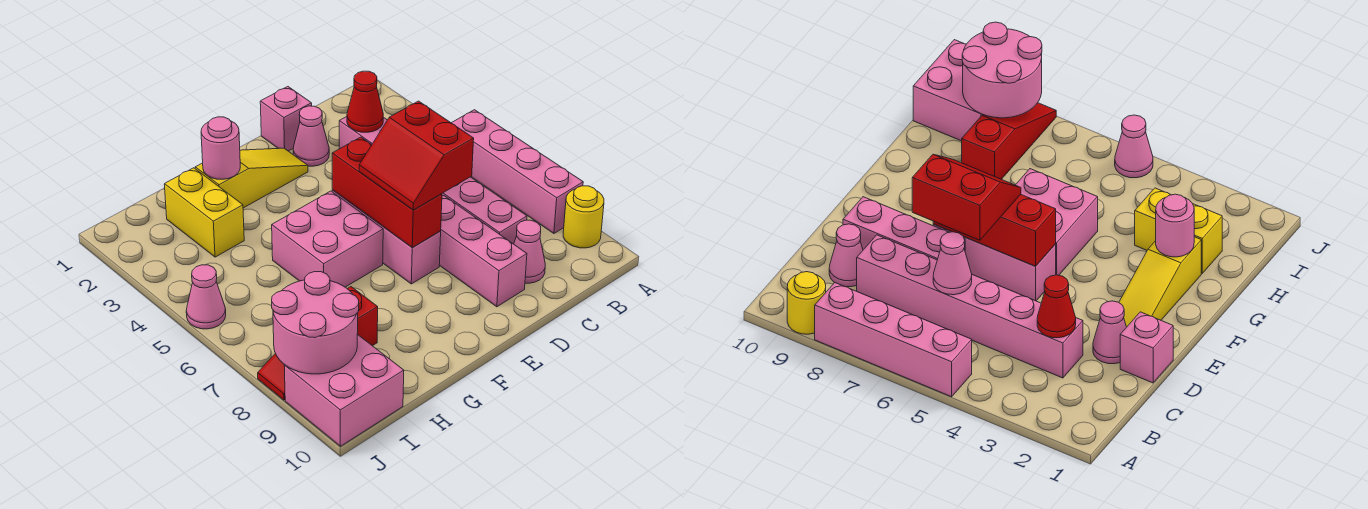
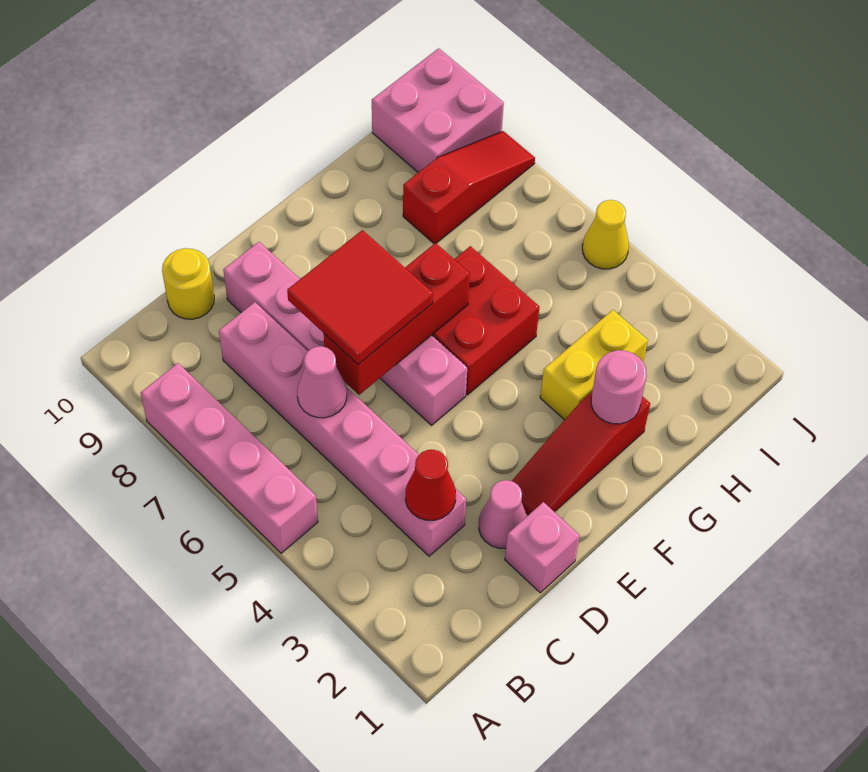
yellow 1x1 round brick [563,186,604,248] -> yellow 1x1 round brick moved to [162,248,214,319]
pink 1x1 cone [514,220,545,283] -> none
red 2x2 slope [359,101,474,210] -> red 2x2 tile [287,230,433,364]
yellow 1x3 slope [195,148,308,208] -> red 1x3 slope [512,392,650,515]
red 1x3 brick [332,137,442,248] -> red 1x3 brick turned to [324,243,470,395]
pink 2x2 brick [272,191,383,287] -> red 2x2 brick [432,246,540,395]
yellow 1x2 brick [164,168,244,257] -> yellow 1x2 brick turned to [540,310,648,420]
pink 2x2 round brick [272,272,359,374] -> none
pink 1x1 cone [186,265,226,329] -> yellow 1x1 cone [582,200,629,269]

